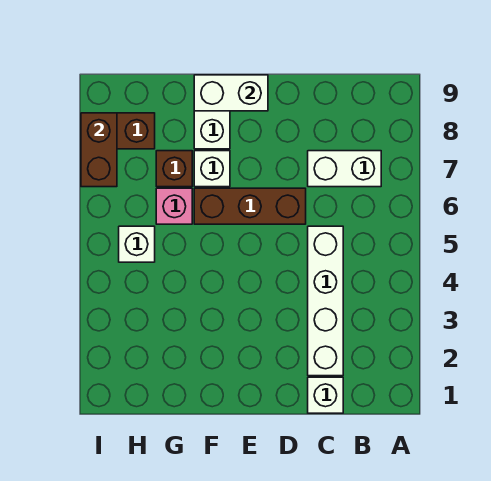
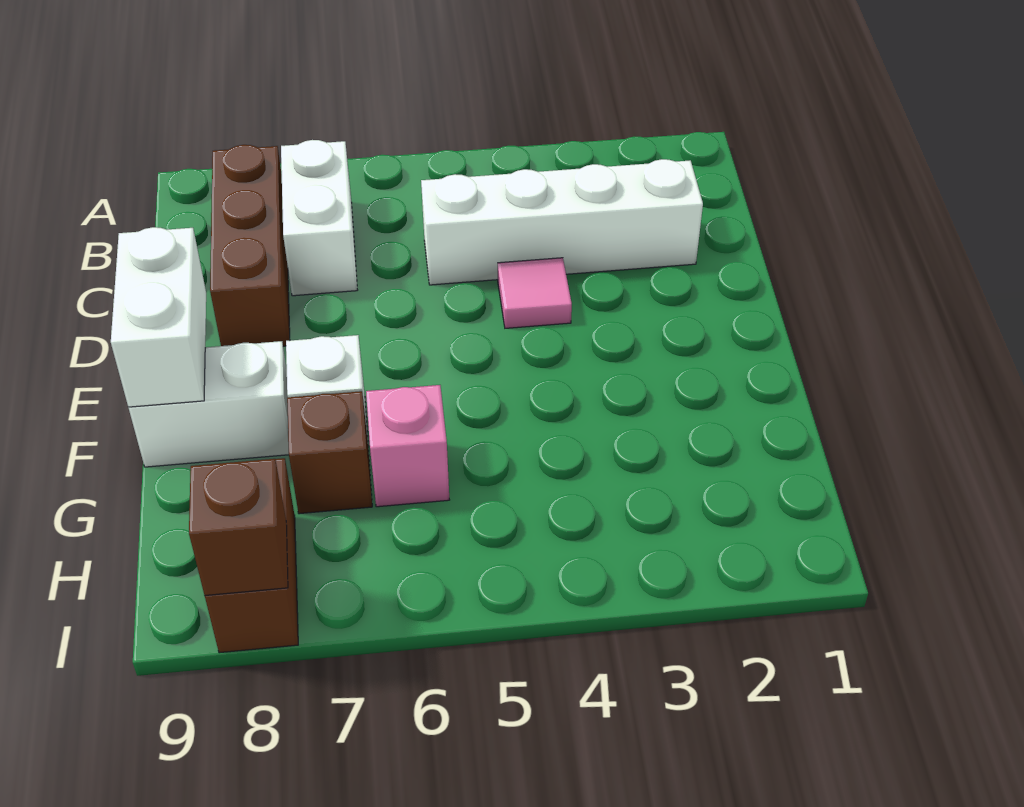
white 1x1 brick [308,377,343,413] -> none
none -> pink 1x1 tile [498,258,572,328]
brown 1x3 brick [194,188,306,224] -> brown 1x3 brick moved to [210,145,290,346]
white 1x1 brick [119,226,155,262] -> none
brown 1x2 brick [81,113,117,187] -> brown 1x1 brick [189,459,288,596]

